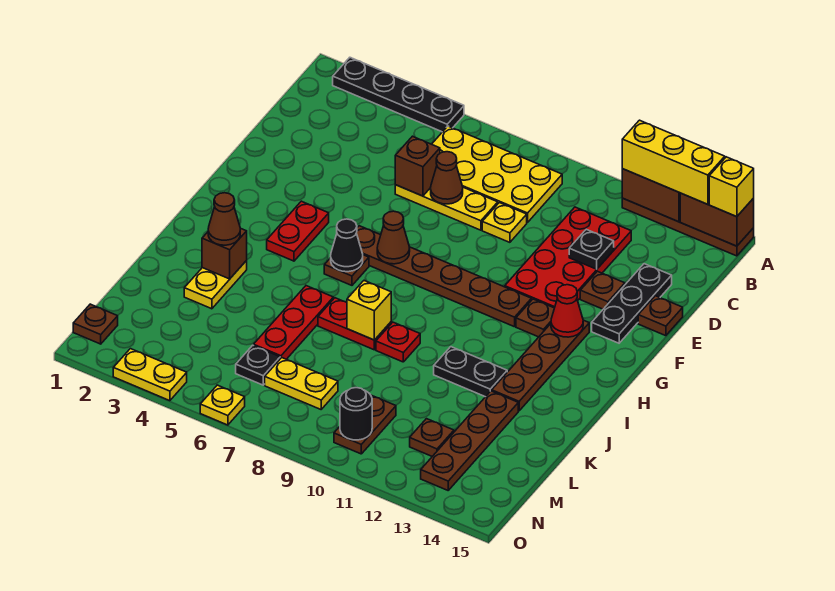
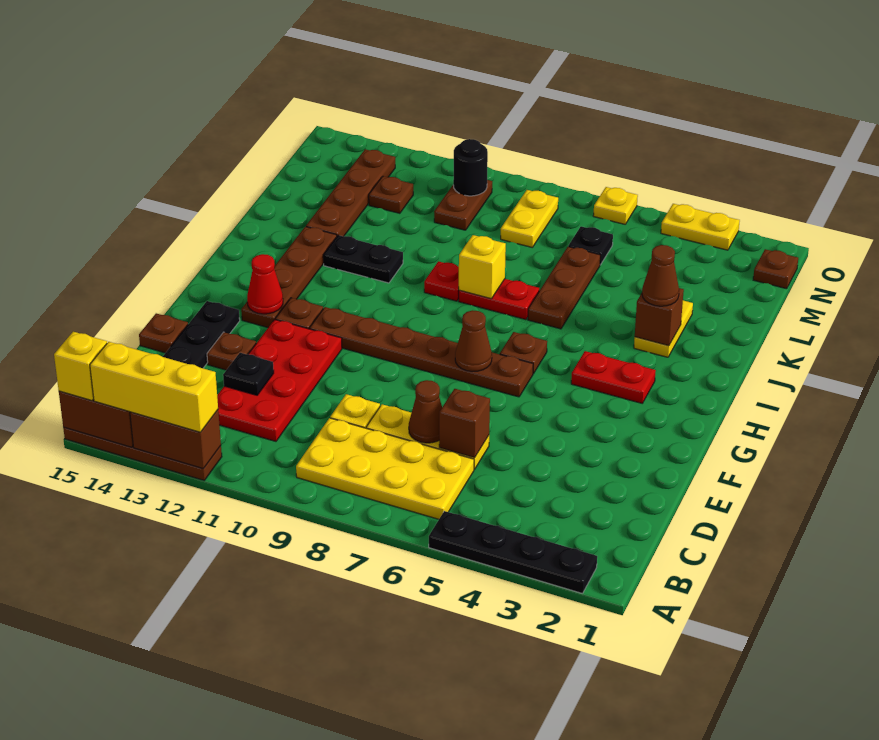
red 1x2 plate [267,201,329,261] -> red 1x2 plate turned to [571,351,656,403]
black 1x1 cone [331,219,363,272] -> none
red 1x3 plate [254,286,333,359] -> brown 1x3 plate [528,247,600,329]
yellow 1x2 plate [265,358,338,409] -> yellow 1x2 plate turned to [501,190,558,247]

